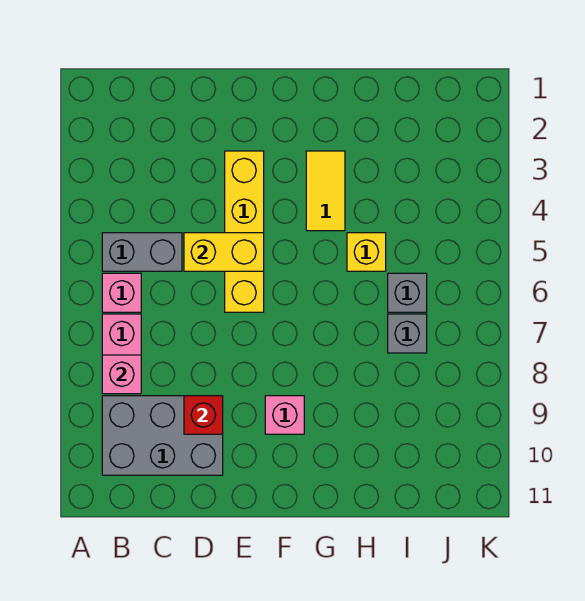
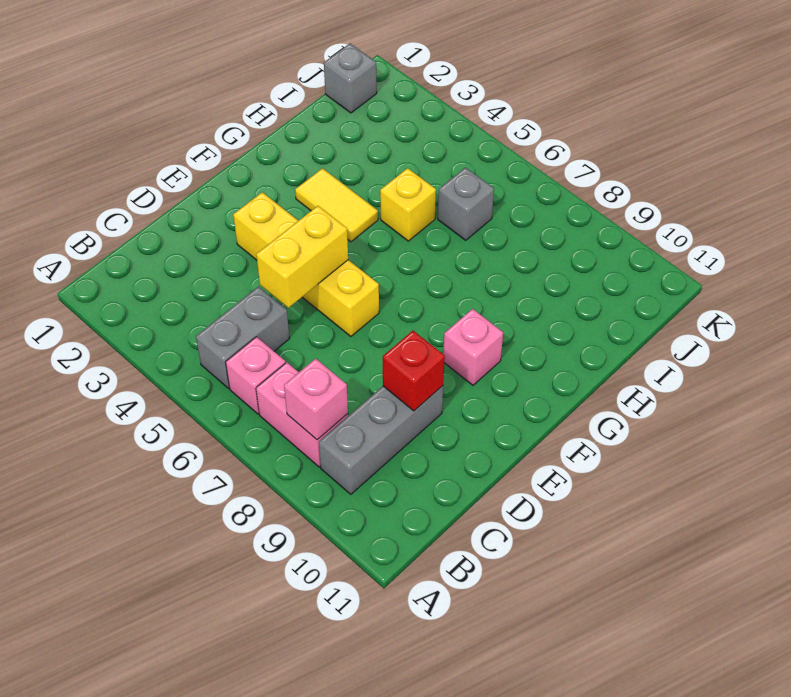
grey 2x3 brick [102,396,223,475] -> grey 1x3 brick [319,386,443,494]
grey 1x1 brick [388,314,427,353] -> grey 1x1 brick moved to [324,44,377,113]

